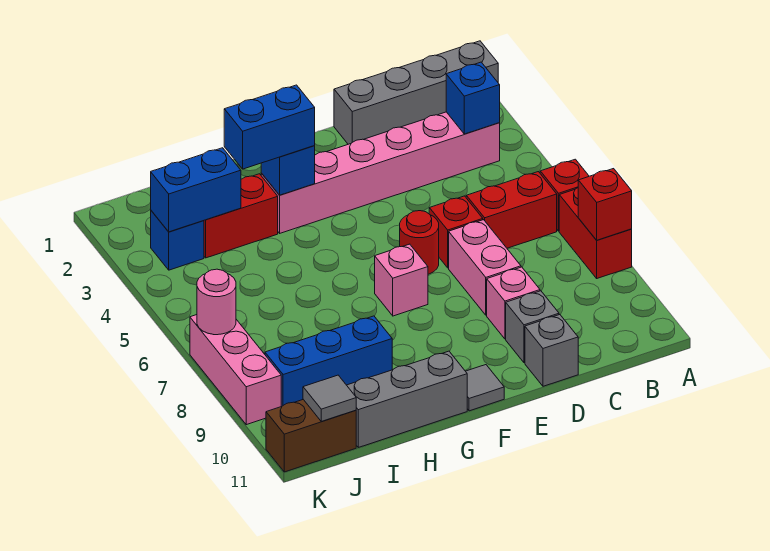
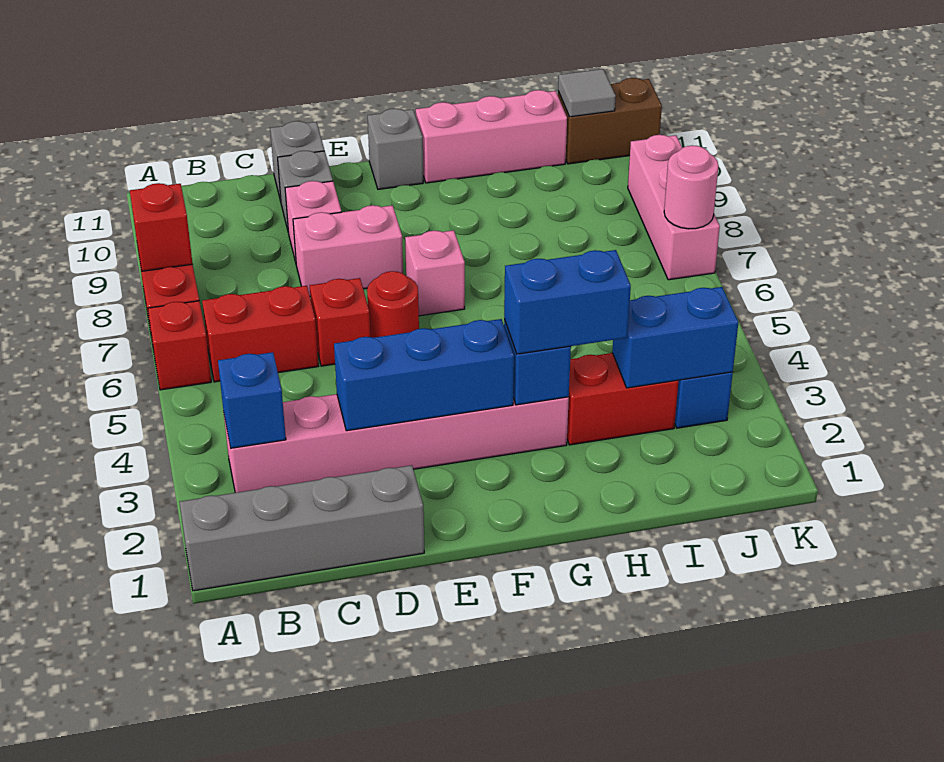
pink 1x2 brick [449,220,521,315] -> pink 1x2 brick turned to [293,205,403,295]
grey 1x1 tile [466,365,504,411] -> grey 1x1 brick [368,109,423,189]
grey 1x3 brick [347,351,467,447] -> pink 1x3 brick [416,90,567,183]
blue 1x3 brick [265,316,392,407] -> blue 1x3 brick moved to [334,319,514,431]

